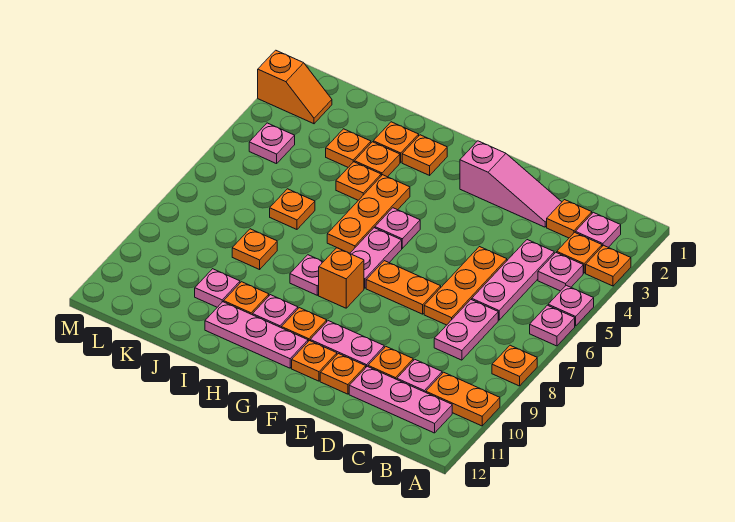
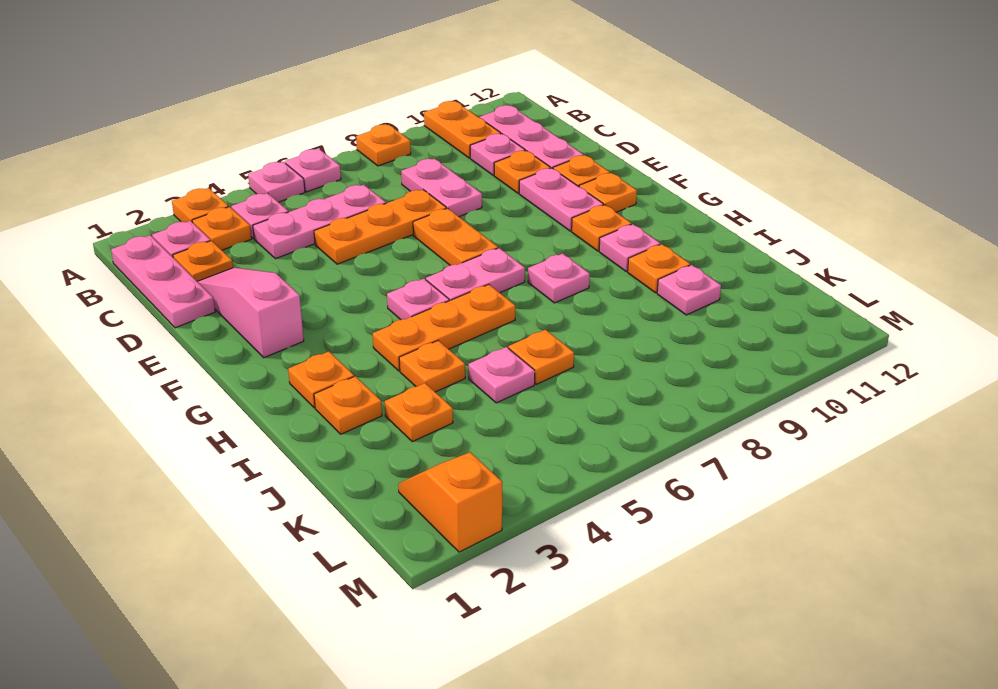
pink 1x2 plate [434,299,498,360] -> pink 1x2 plate turned to [401,158,482,217]
orange 1x1 brick [319,248,364,308] -> none
pink 1x3 plate [205,302,308,368] -> pink 1x3 plate moved to [111,235,215,328]
orange 1x1 plate [355,142,400,177] -> none
orange 1x1 plate [232,229,277,269] -> none
pink 1x1 plate [249,123,295,164] -> pink 1x1 plate moved to [468,347,535,403]

